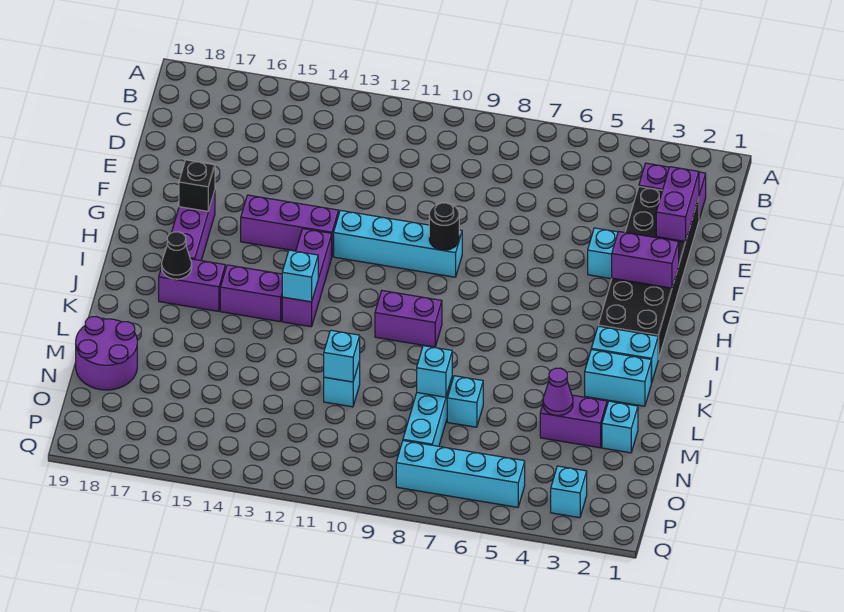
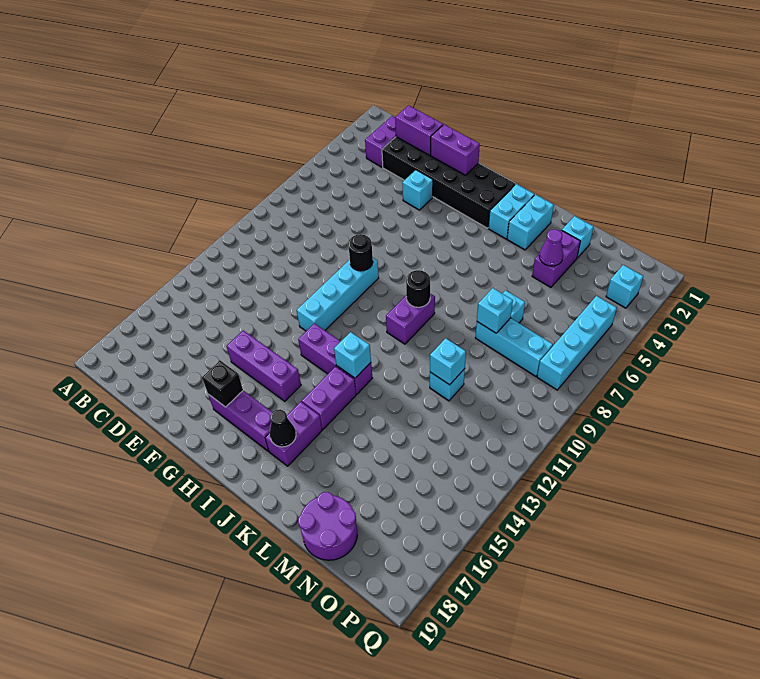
purple 1x2 brick [612,231,679,288] -> purple 1x2 brick turned to [431,125,480,175]
purple 1x3 brick [241,195,339,256] -> purple 1x3 brick turned to [226,330,301,401]
none -> black 1x1 round brick [406,270,430,307]

